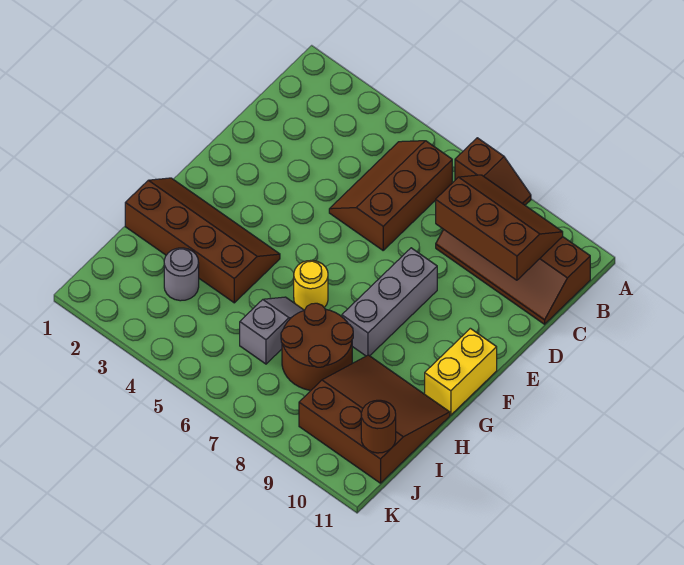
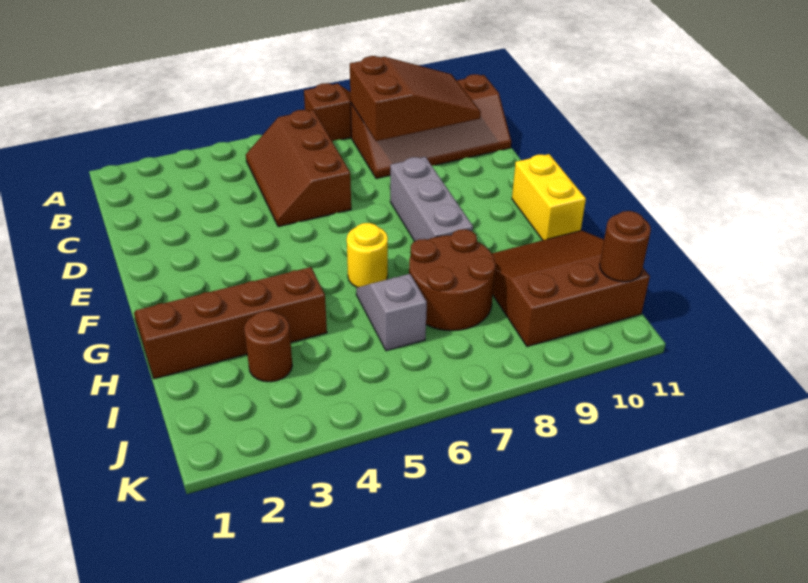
brown 2x3 slope [436,175,563,280] -> brown 2x3 slope turned to [350,56,481,141]
grey 1x1 round brick [164,248,199,301] -> brown 1x1 round brick [244,311,292,382]

